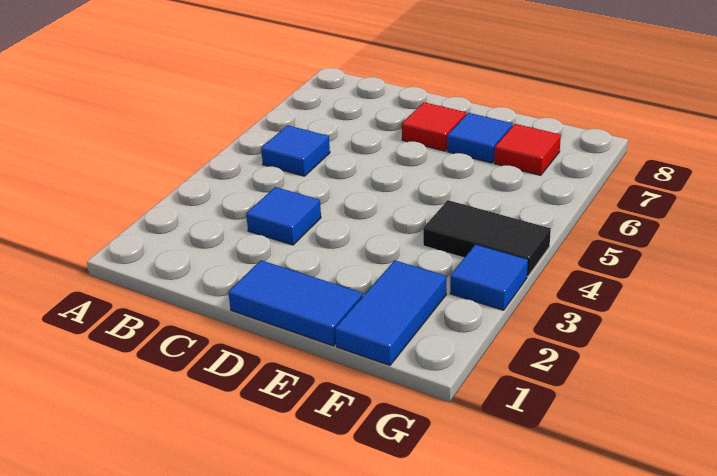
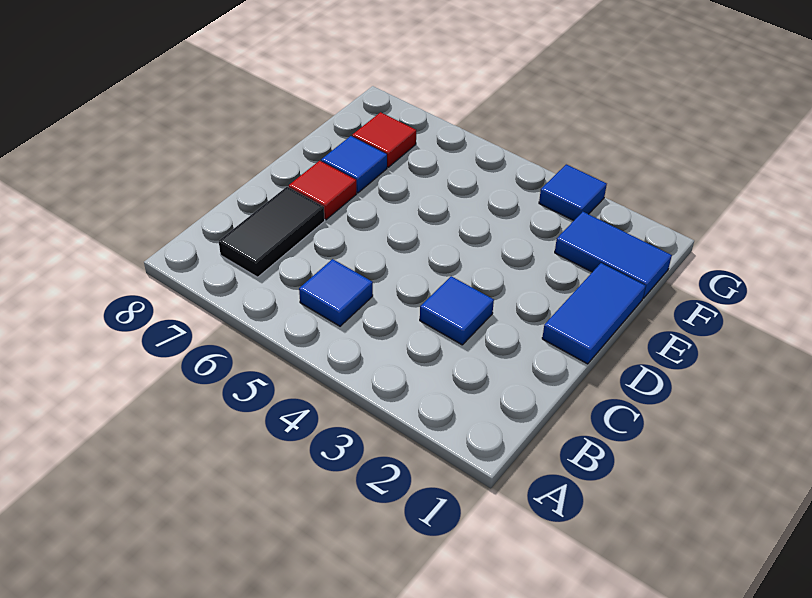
black 1x2 tile [423,200,551,277] -> black 1x2 tile moved to [219,187,325,277]

